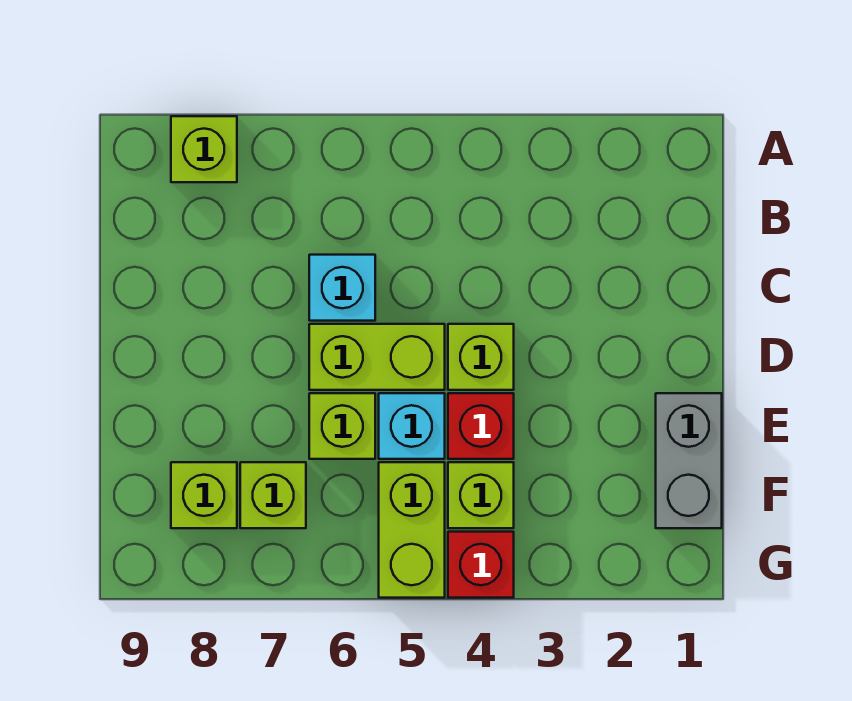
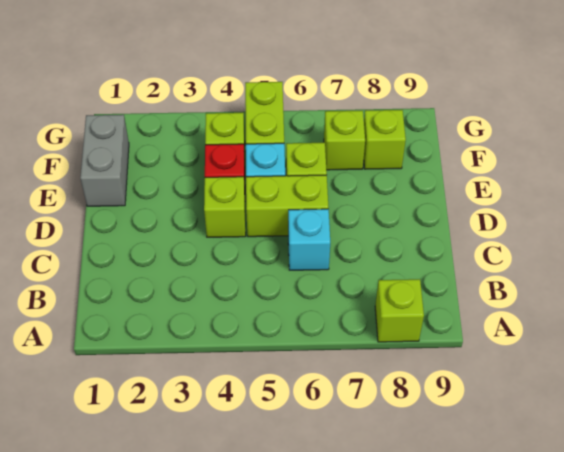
red 1x1 brick [448,532,514,598] -> none

